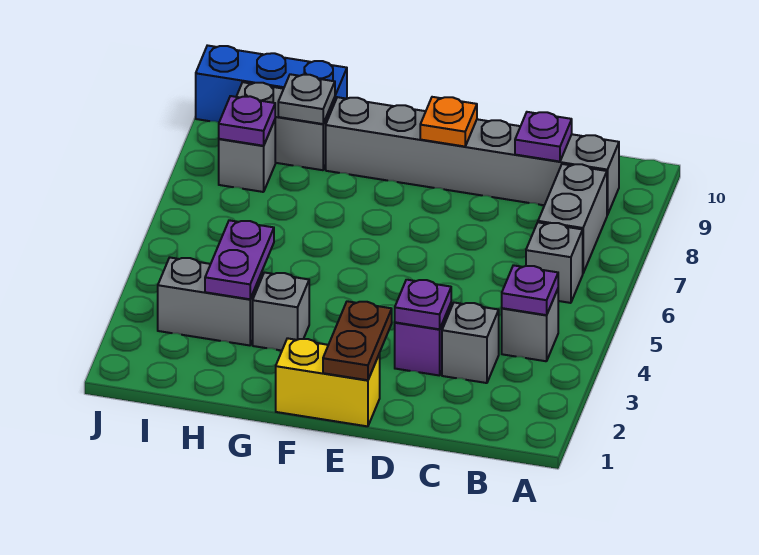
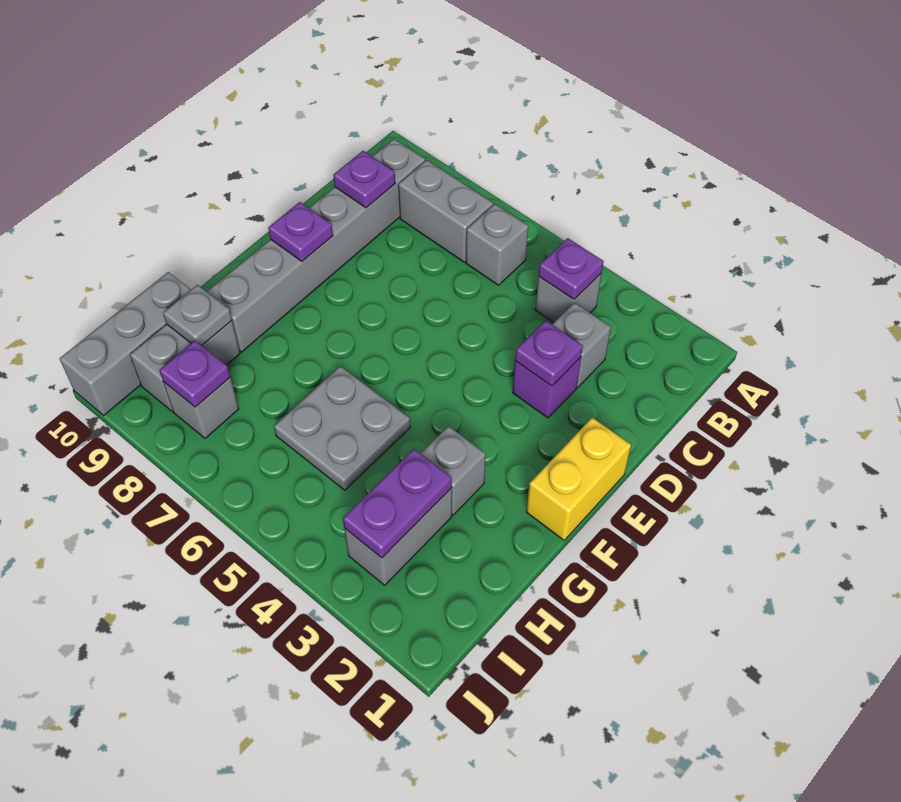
brown 1x2 plate [323,301,392,380] -> none
orange 1x1 plate [420,97,477,146] -> purple 1x1 plate [268,202,333,261]
none -> grey 2x2 plate [274,366,410,490]
purple 1x2 plate [205,220,274,299] -> purple 1x2 plate turned to [343,449,452,558]
blue 1x3 brick [196,45,347,122] -> grey 1x3 brick [59,272,191,415]

